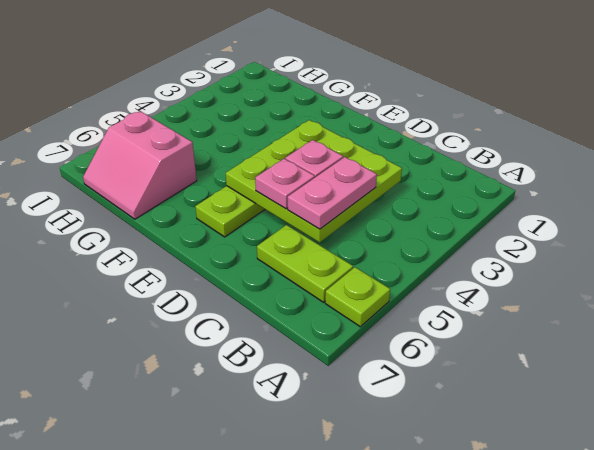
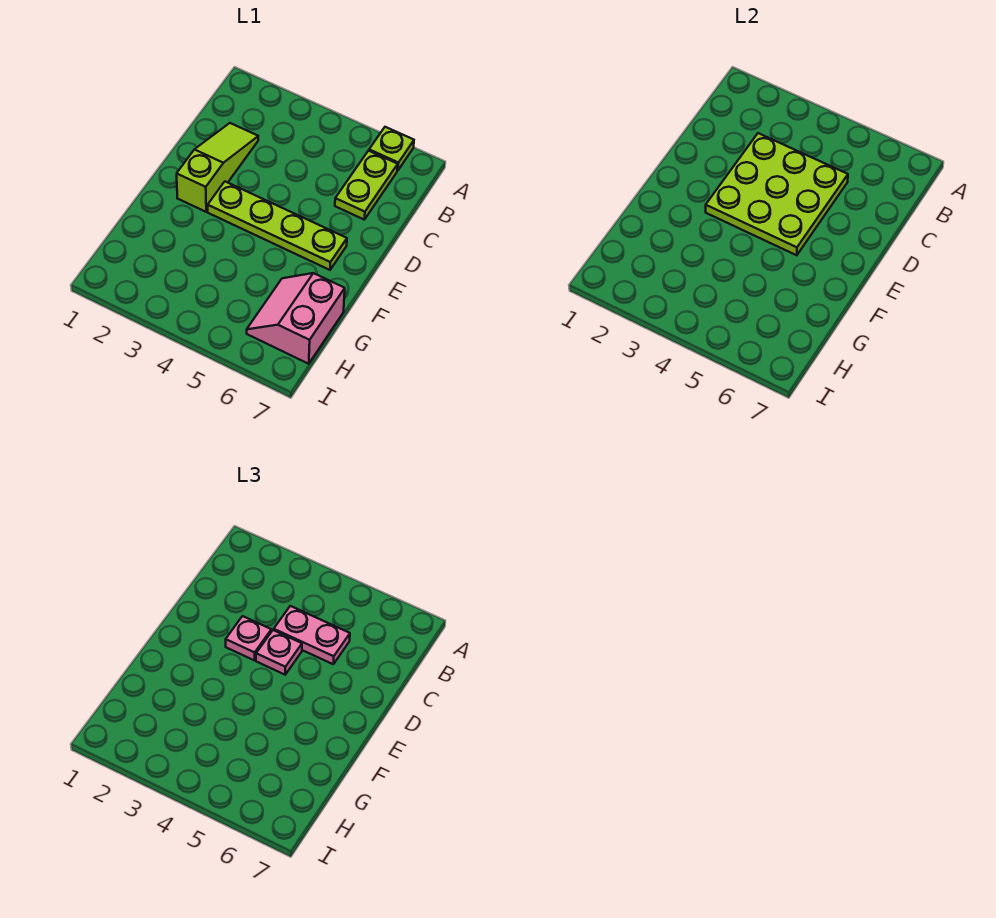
none -> lime 1x3 slope [177,123,258,212]
pink 1x1 plate [255,159,315,209] -> pink 1x1 plate moved to [226,616,271,660]
pink 2x2 slope [83,111,197,219] -> pink 2x2 slope turned to [247,273,345,364]

